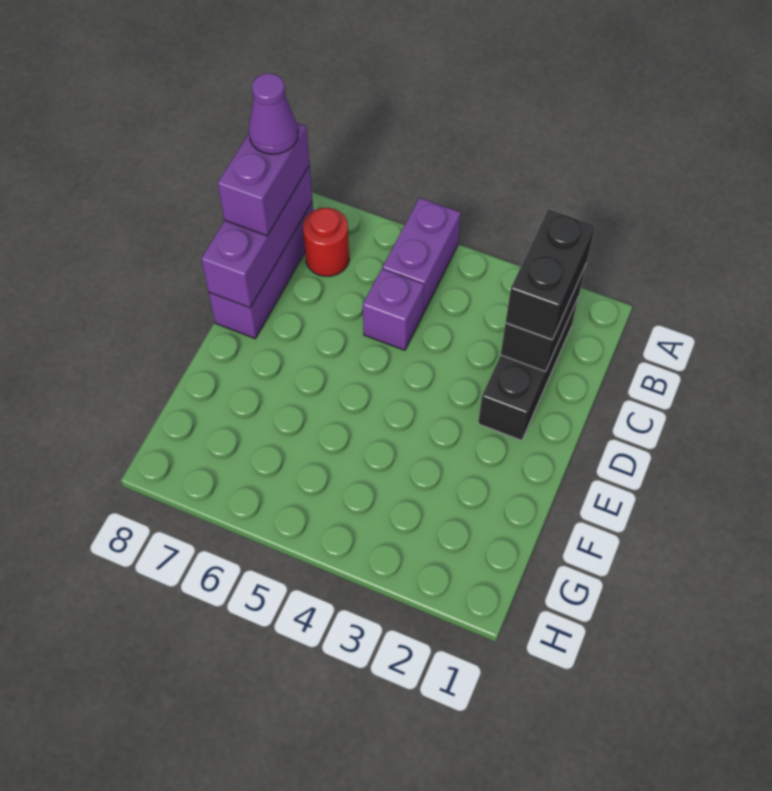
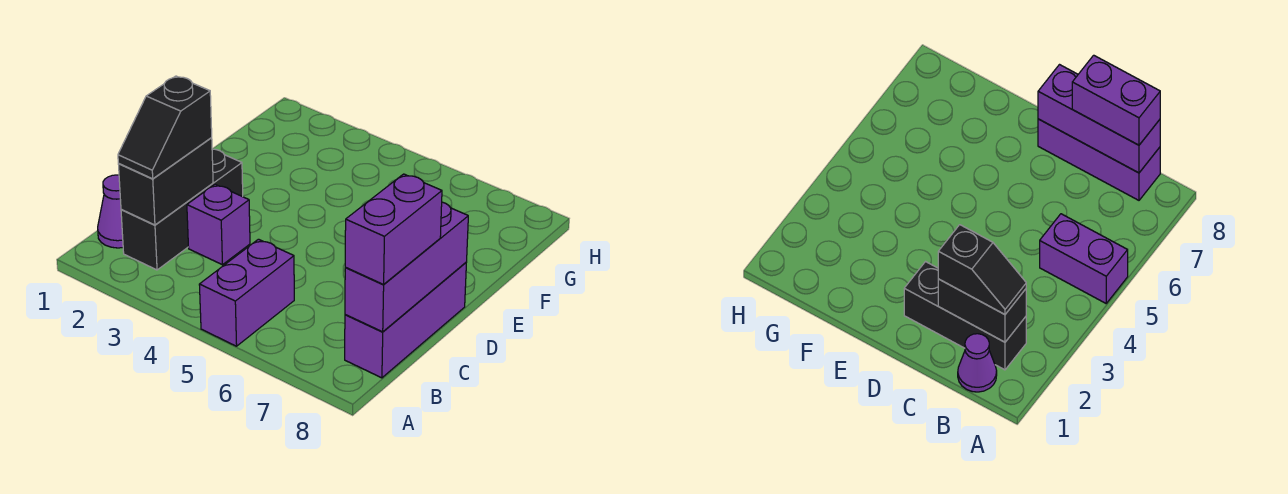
black 1x2 brick [506,209,595,340] -> black 1x2 slope [118,76,212,179]
red 1x1 round brick [303,208,349,276] -> none
purple 1x1 cone [249,73,298,154] -> purple 1x1 cone moved to [98,175,123,248]
purple 1x1 brick [363,269,424,350] -> purple 1x1 brick moved to [187,184,250,265]

